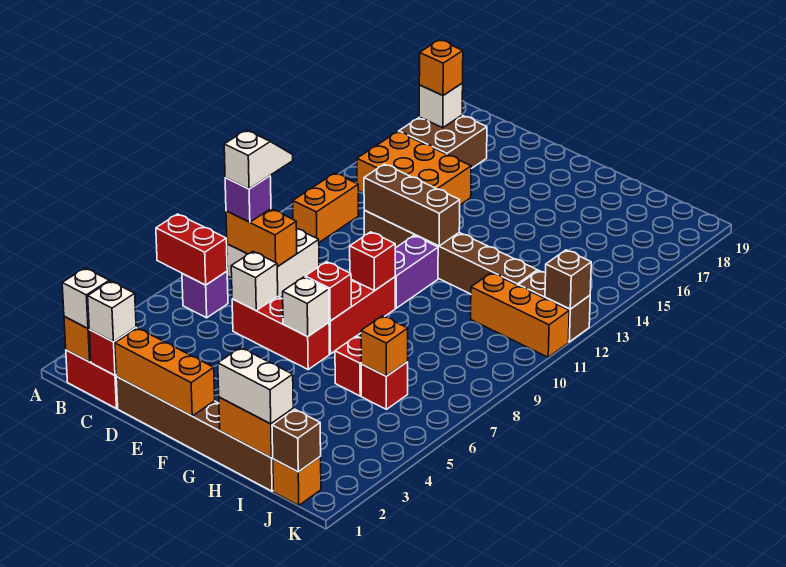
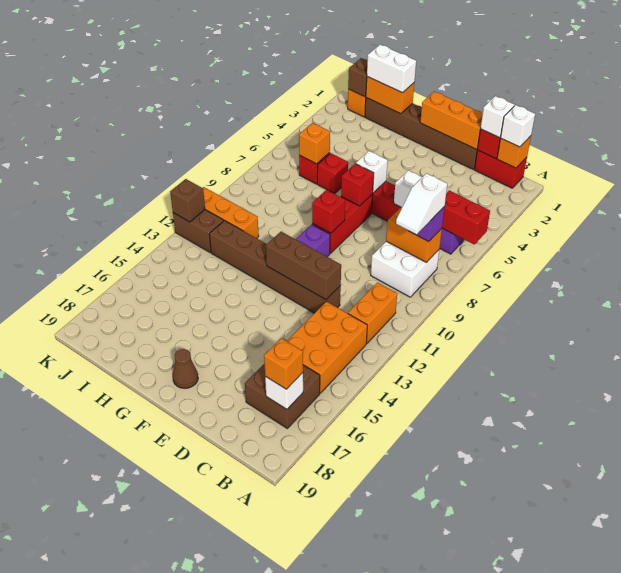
orange 2x3 brick [357,132,471,205] -> orange 2x3 brick turned to [287,302,367,393]
none -> brown 1x1 cone [173,349,198,388]

